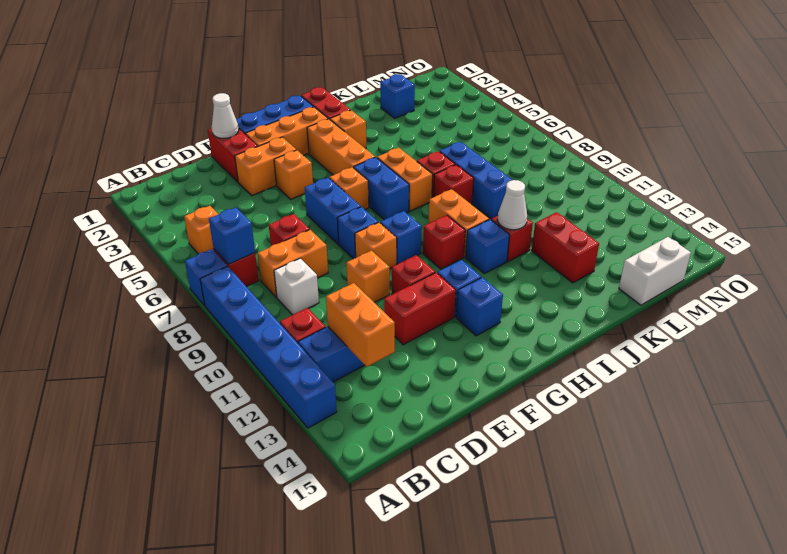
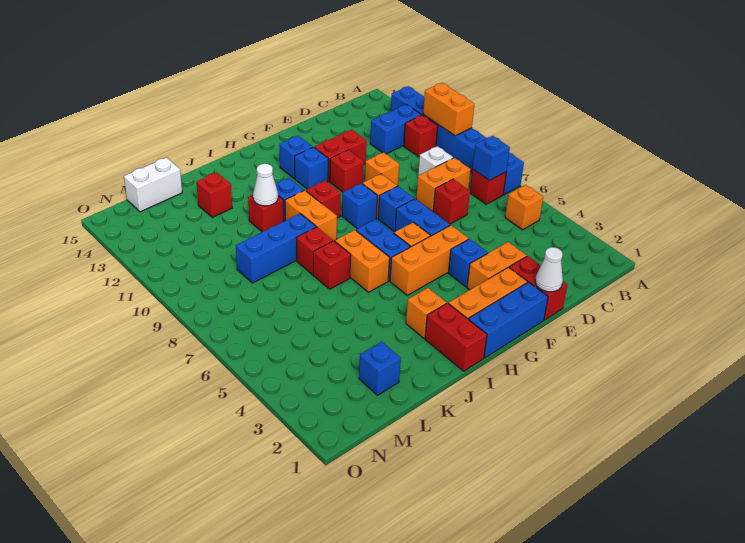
orange 1x2 brick [326,283,395,367] -> orange 1x2 brick moved to [423,83,474,136]
orange 1x1 brick [274,150,313,199] -> blue 1x1 brick [448,239,488,287]
orange 1x3 brick [307,119,375,175] -> orange 1x3 brick turned to [390,225,469,295]
blue 1x3 brick [440,142,512,219] -> blue 1x3 brick turned to [236,214,316,283]
red 1x2 brick [532,212,599,283] -> red 1x1 brick [196,172,232,217]

